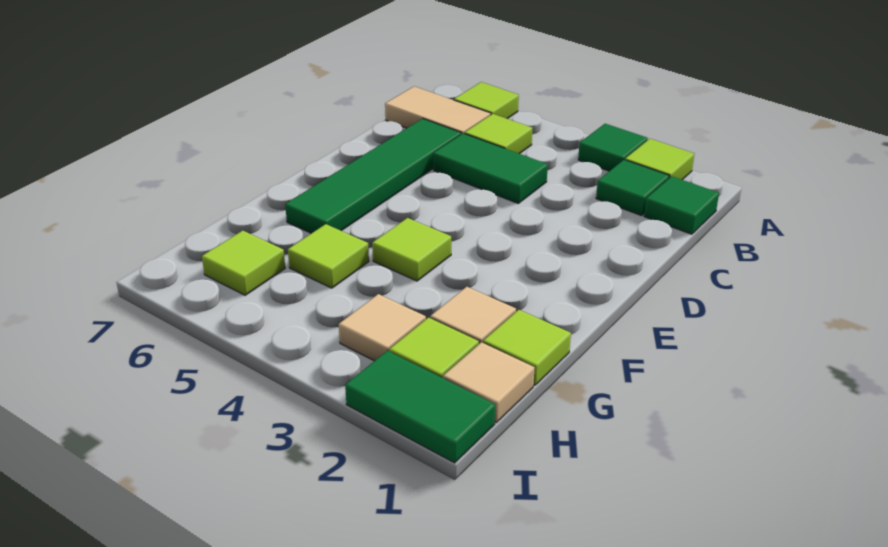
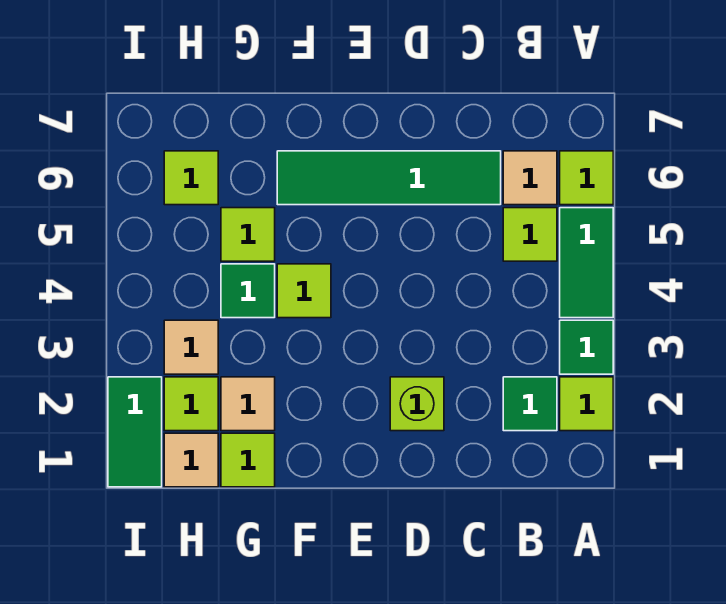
green 1x1 tile [644,176,719,234] -> green 1x1 tile moved to [221,264,275,318]
tan 1x2 tile [385,86,491,134] -> tan 1x1 tile [503,151,557,205]
green 1x2 tile [433,133,548,203] -> green 1x2 tile moved to [560,208,613,318]
none -> lime 1x1 brick [390,377,444,431]

